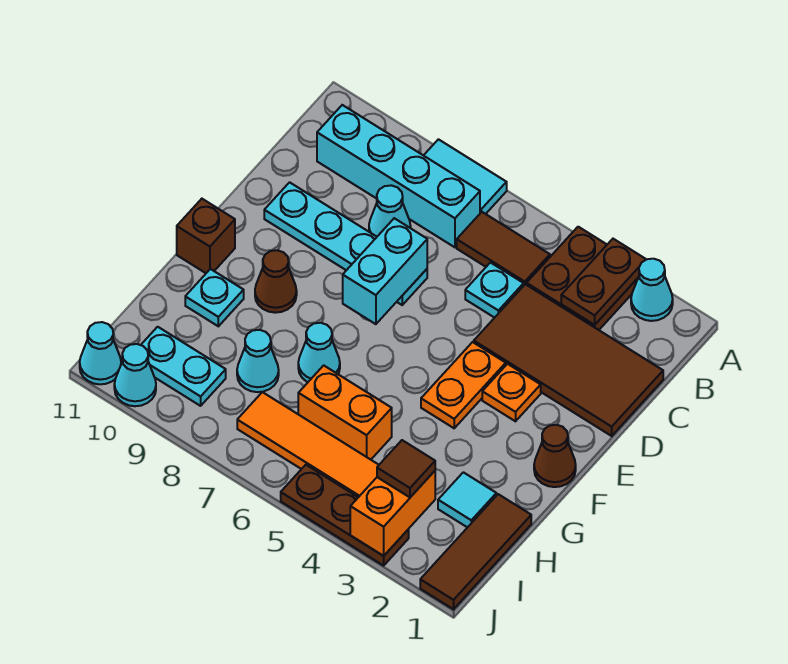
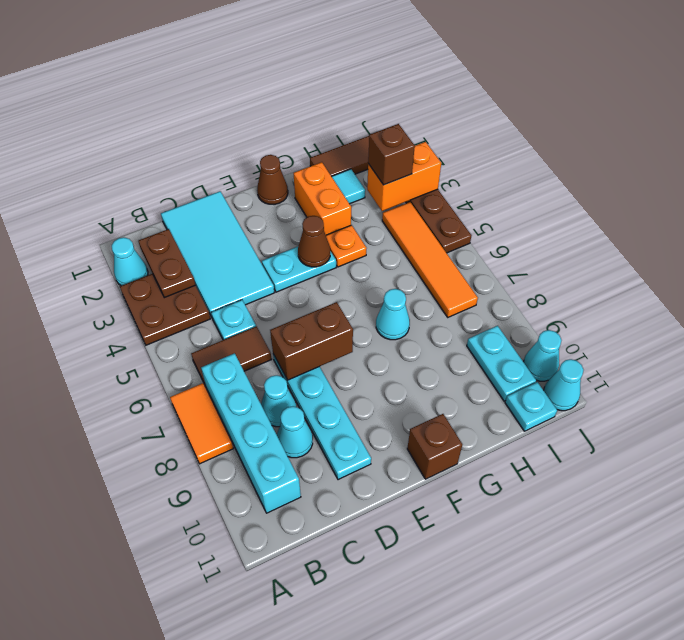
brown 1x2 plate [561,239,646,325] -> brown 1x2 plate turned to [138,229,195,298]
cyan 1x2 tile [424,139,507,214] -> orange 1x2 tile [170,383,233,464]
brown 1x2 tile [457,212,550,285] -> brown 1x2 tile turned to [191,326,272,386]
brown 2x4 tile [474,284,663,436] -> cyan 2x4 tile [161,191,274,317]
cyan 1x2 brick [343,218,427,324] -> brown 1x2 brick [270,302,353,380]
orange 1x1 plate [482,364,541,421] -> orange 1x1 plate moved to [326,225,367,267]
orange 1x2 plate [421,342,506,428] -> cyan 1x2 plate [262,247,336,292]
brown 1x1 cone [255,250,297,313] -> brown 1x1 cone moved to [298,216,330,267]
cyan 1x1 plate [185,269,244,326] -> cyan 1x1 plate moved to [505,382,557,431]
orange 1x2 brick [298,365,392,460] -> orange 1x2 brick moved to [293,162,351,235]
cyan 1x1 cone [237,330,279,392] -> cyan 1x1 cone moved to [277,406,313,458]
brown 1x1 tile [377,440,435,497] -> brown 1x1 brick [368,124,415,185]

